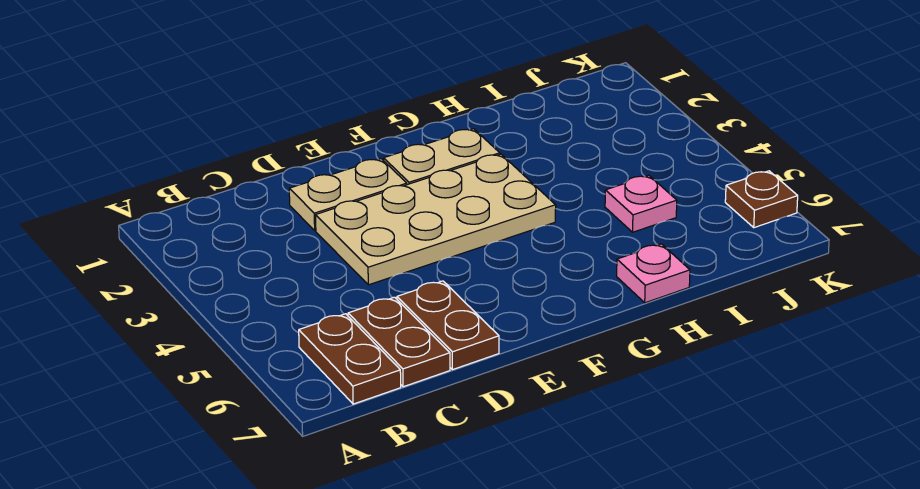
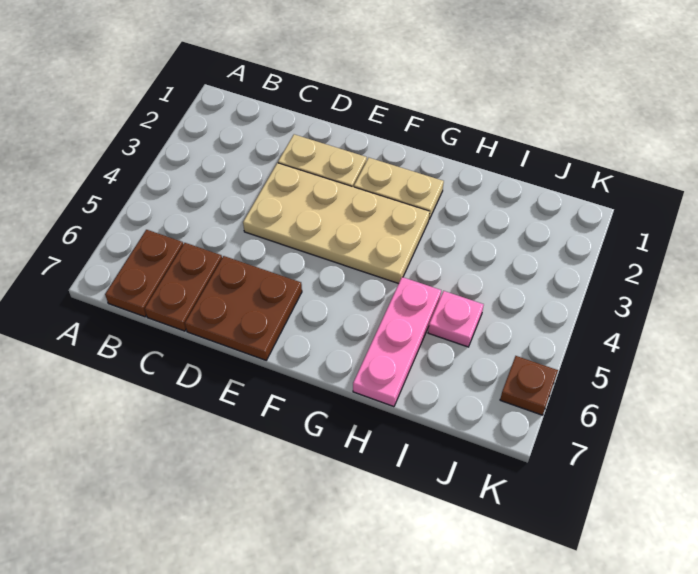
brown 1x2 plate [397,281,499,370] -> brown 2x2 plate [185,256,302,360]
pink 1x1 plate [617,244,690,303] -> pink 1x3 plate [353,277,441,407]

